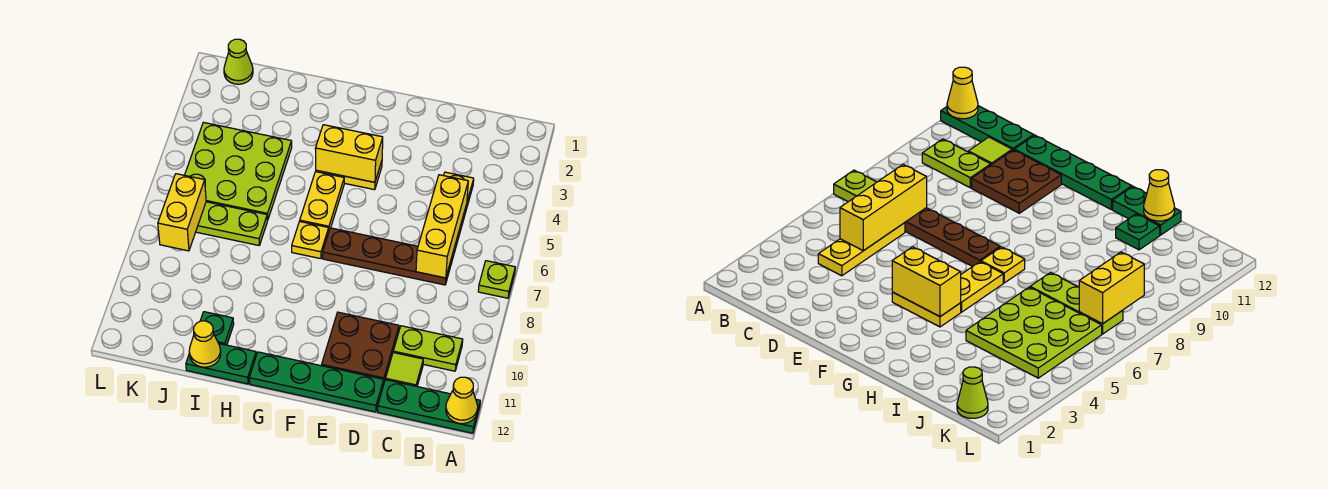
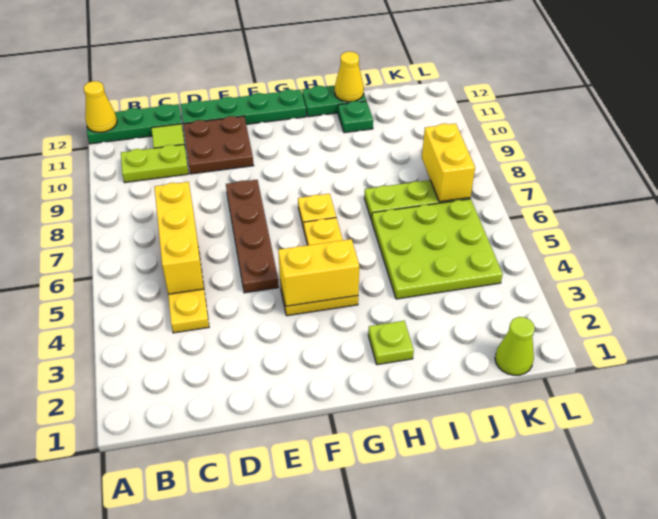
lime 1x1 plate [478,261,515,298] -> lime 1x1 plate moved to [368,321,414,365]
brown 1x4 plate [323,228,453,285] -> brown 1x4 plate turned to [226,180,279,293]

